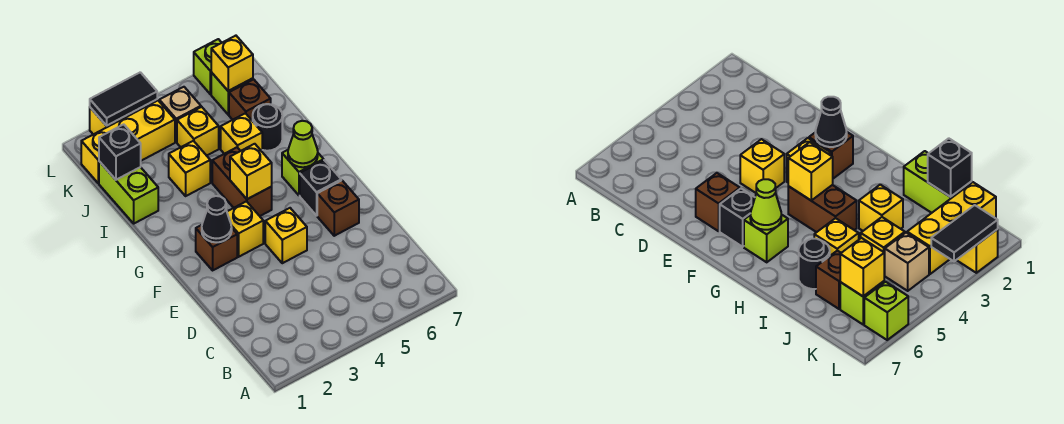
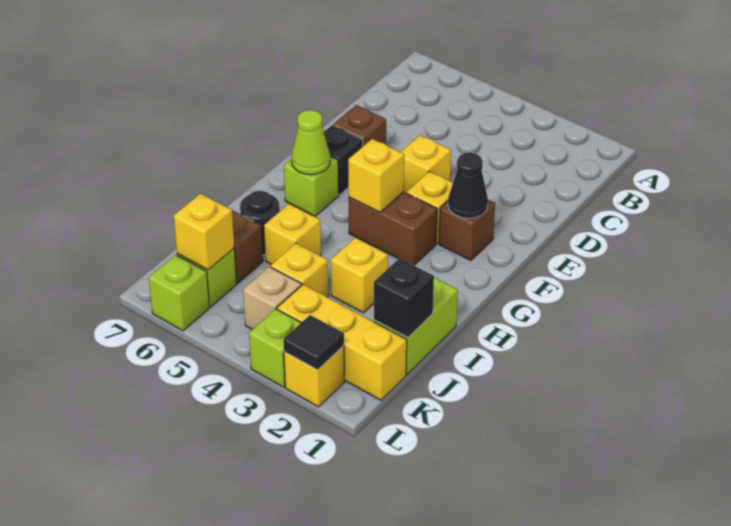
brown 1x2 brick [212,147,272,216] -> brown 1x2 brick turned to [349,192,437,265]
black 1x2 tile [90,72,157,126] -> black 1x1 tile [283,315,344,370]
none -> lime 1x1 brick [249,309,301,387]

